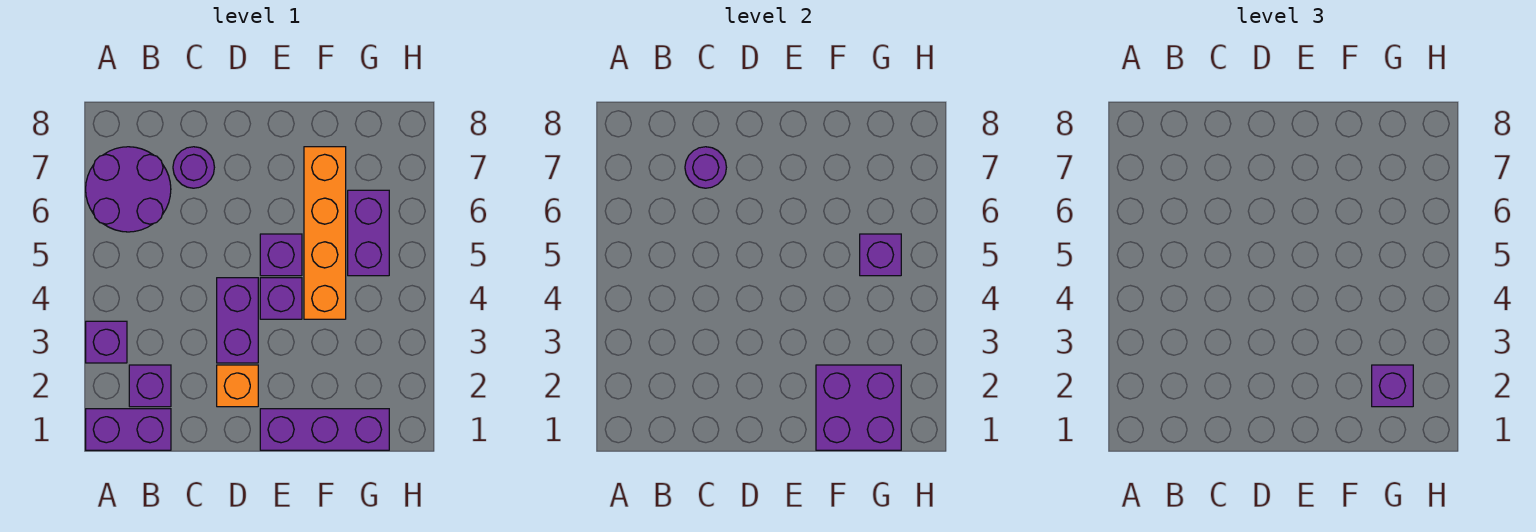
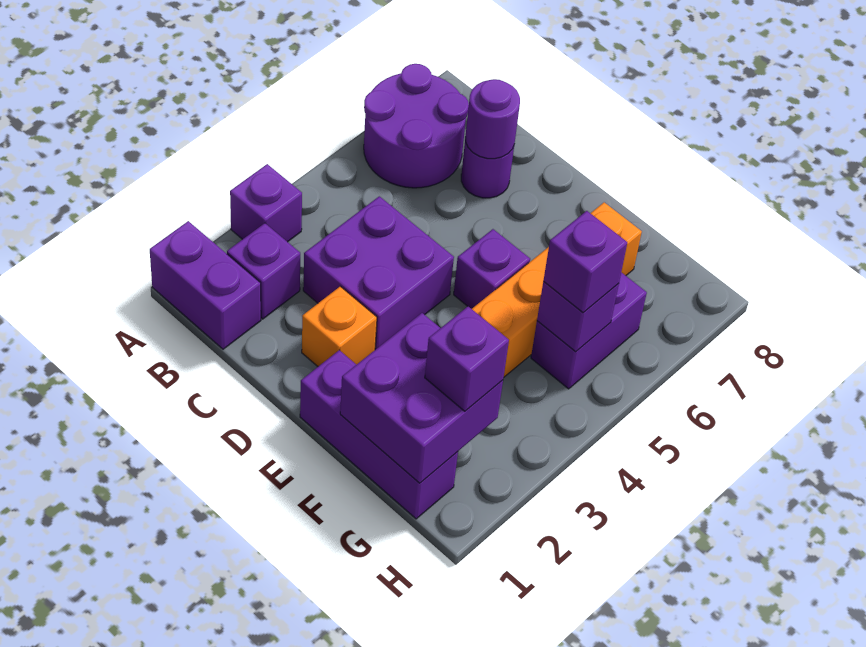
purple 1x2 brick [217,278,258,363] -> purple 2x2 brick [303,196,454,350]
purple 1x1 brick [260,278,302,319] -> purple 1x1 brick moved to [543,211,627,313]

